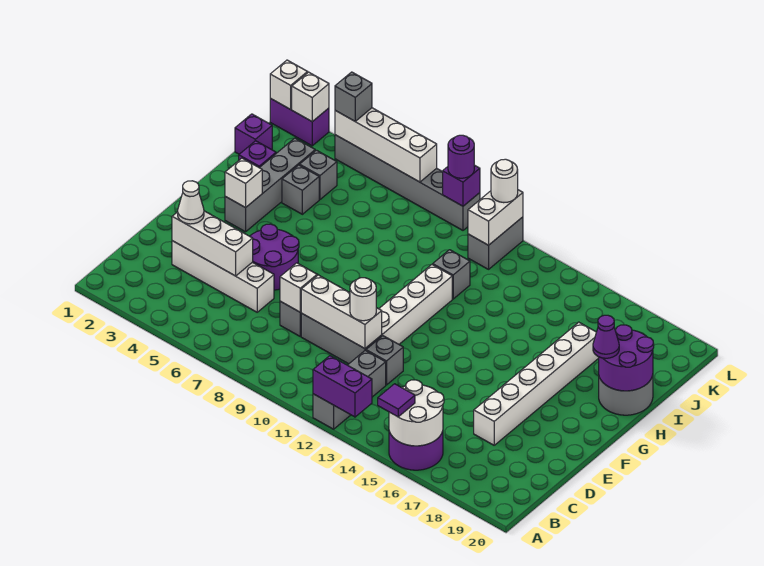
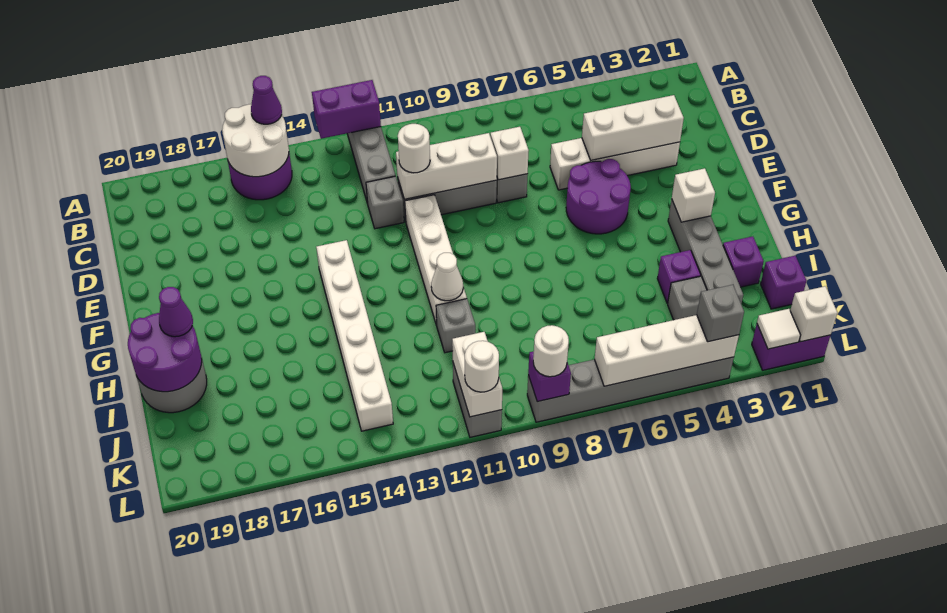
purple 1x1 tile [378,384,415,417] -> purple 1x1 cone [251,76,282,124]
white 1x1 cone [178,181,204,224] -> white 1x1 cone moved to [431,253,463,301]
white 1x6 brick [474,322,599,445] -> white 1x6 brick moved to [316,240,393,431]
grey 1x1 brick [282,165,319,214] -> purple 1x1 brick [657,250,701,303]
white 1x1 brick [292,72,329,122] -> white 1x1 tile [757,309,800,349]
purple 1x1 round brick [448,135,474,178] -> white 1x1 round brick [533,325,569,377]

